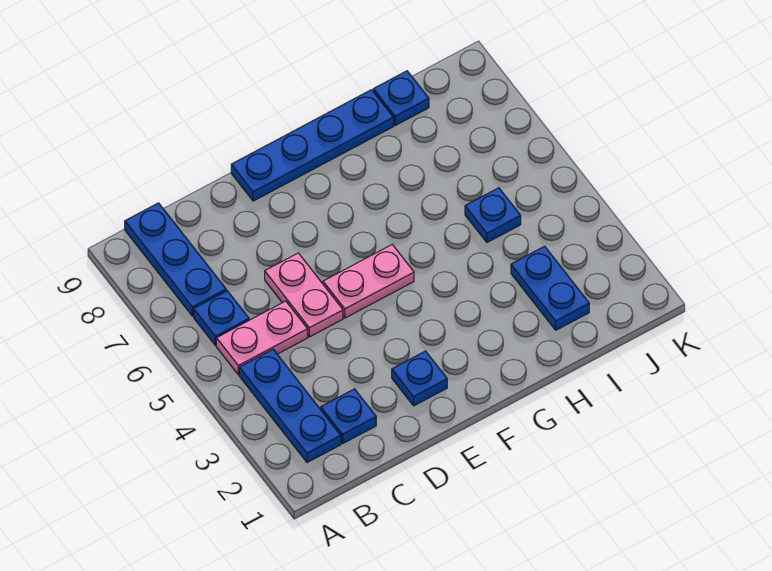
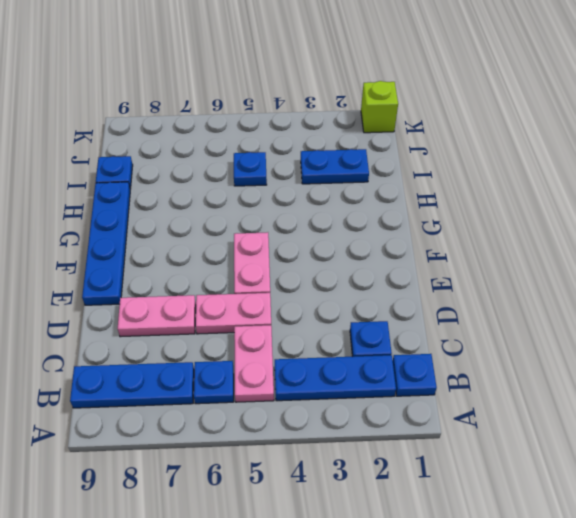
none -> pink 1x2 plate [117,295,196,337]
blue 1x1 plate [392,351,447,406] -> blue 1x1 plate moved to [393,354,437,396]
none -> lime 1x1 brick [361,81,398,133]

